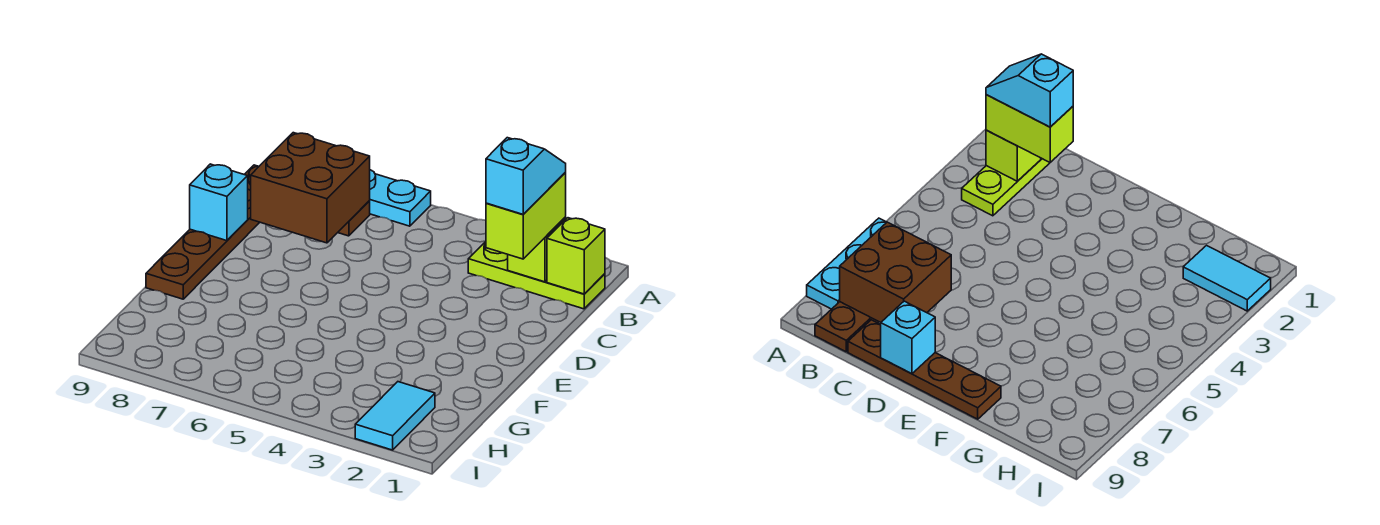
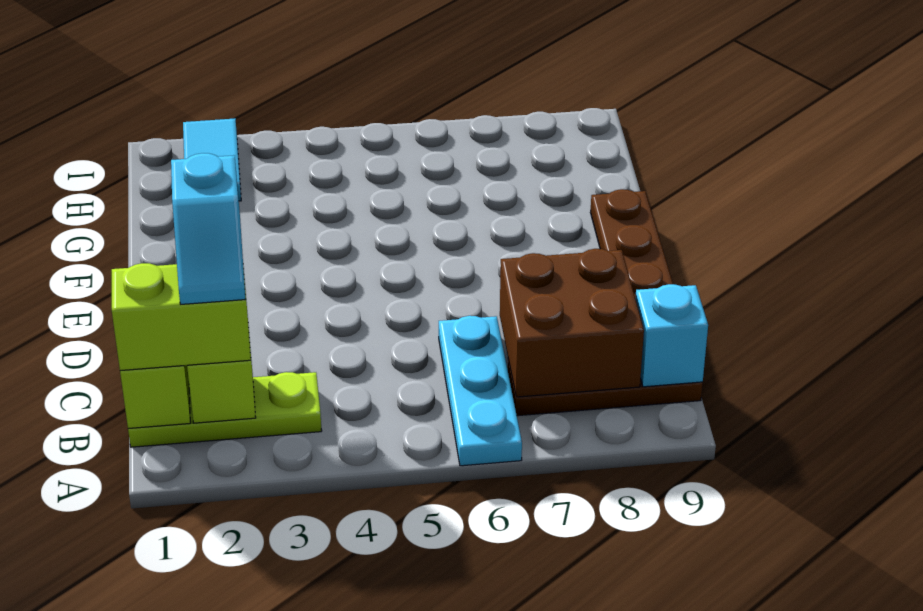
cyan 1x3 plate [369,170,431,226] -> cyan 1x3 plate turned to [439,316,522,466]
lime 1x2 brick [486,173,566,259] -> lime 1x2 brick turned to [112,263,251,371]
cyan 1x1 brick [190,164,248,241] -> cyan 1x1 brick moved to [635,284,708,387]

